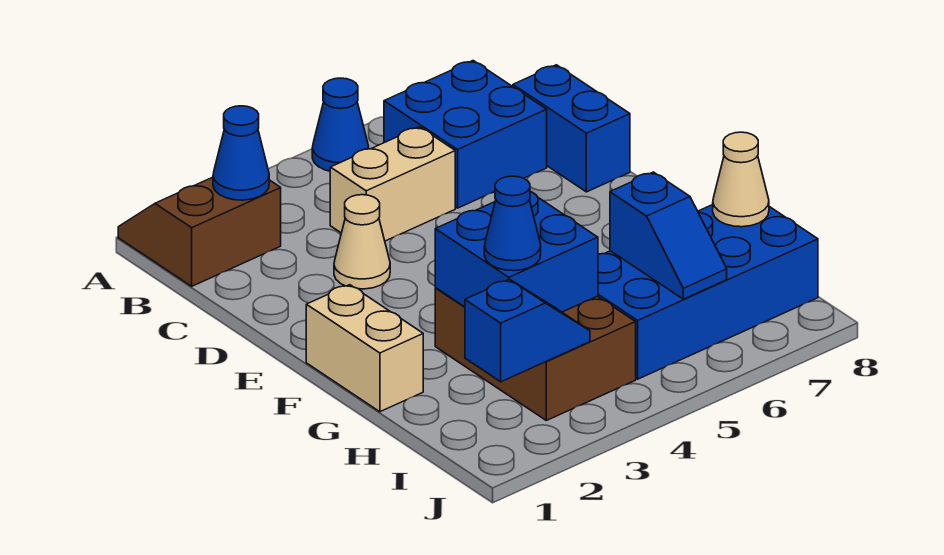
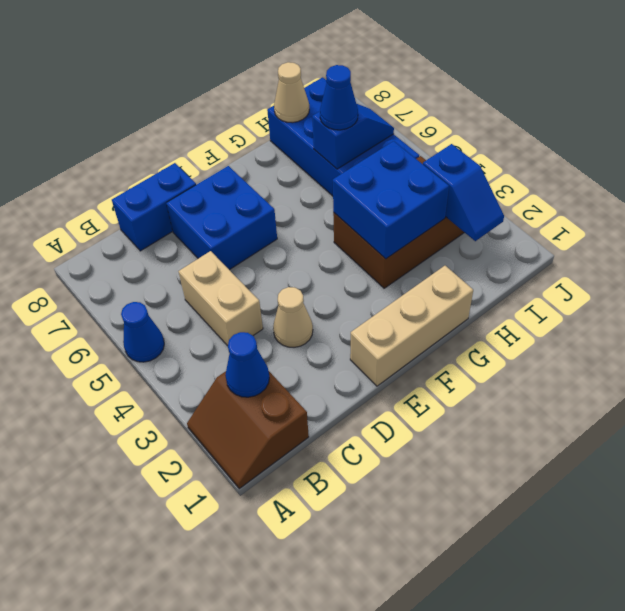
blue 2x2 brick [384,61,547,208] -> blue 2x2 brick moved to [166,166,277,270]
tan 1x2 brick [306,285,423,412] -> tan 1x3 brick [350,266,473,386]
blue 1x1 cone [484,176,541,271] -> blue 1x1 cone moved to [320,65,358,130]
blue 1x2 slope [465,279,590,382] -> blue 1x2 slope turned to [423,144,504,241]

